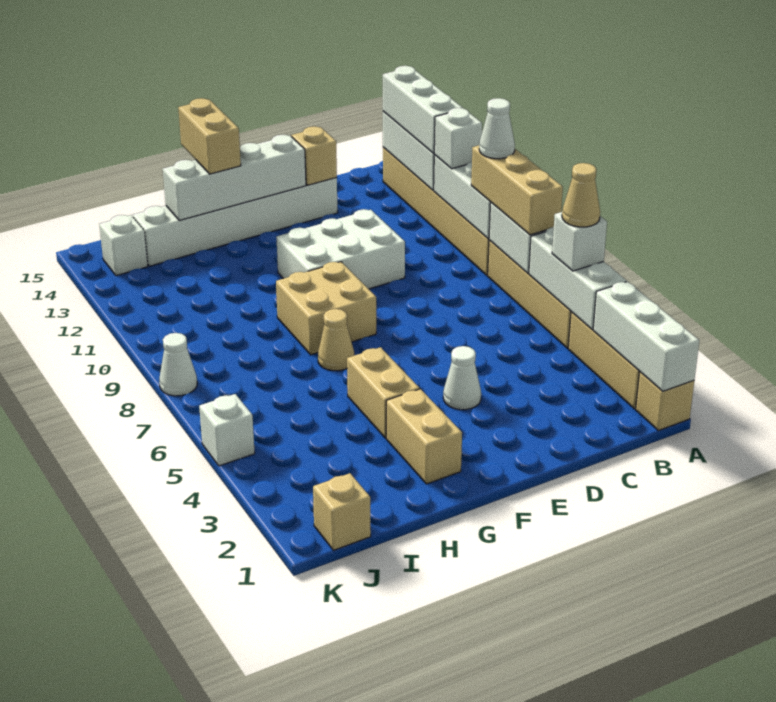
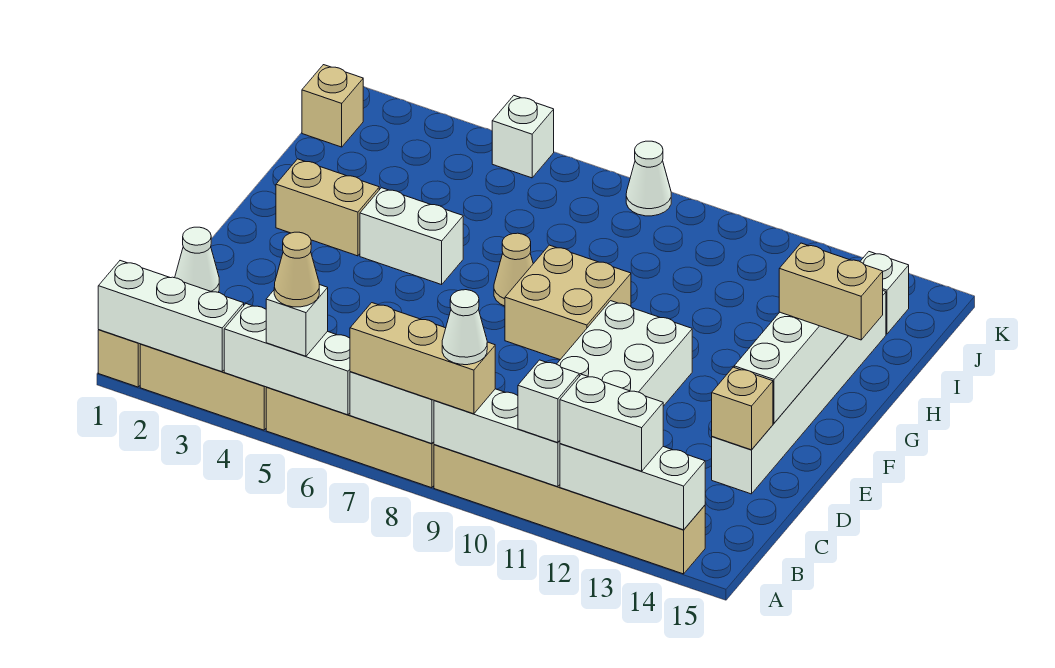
white 1x3 brick [383,66,463,154] -> white 1x2 brick [560,374,663,471]
white 1x1 cone [443,346,481,410] -> white 1x1 cone moved to [175,227,219,292]
tan 1x2 brick [347,347,420,438] -> white 1x2 brick [360,188,463,285]

